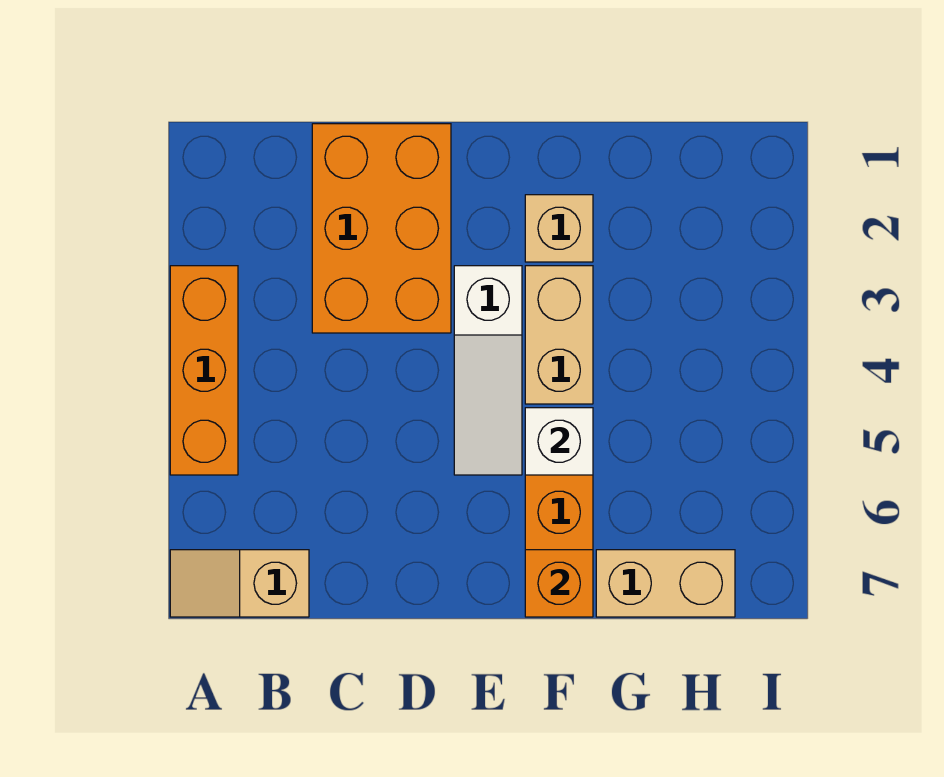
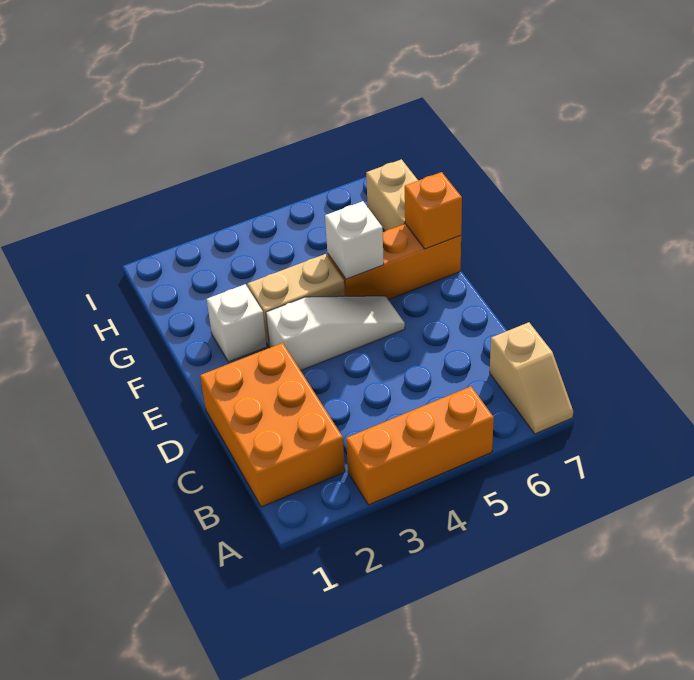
orange 2x3 brick [312,124,451,333] -> orange 2x3 brick turned to [200,343,345,507]
tan 1x1 brick [525,195,593,262] -> white 1x1 brick [207,284,267,362]

